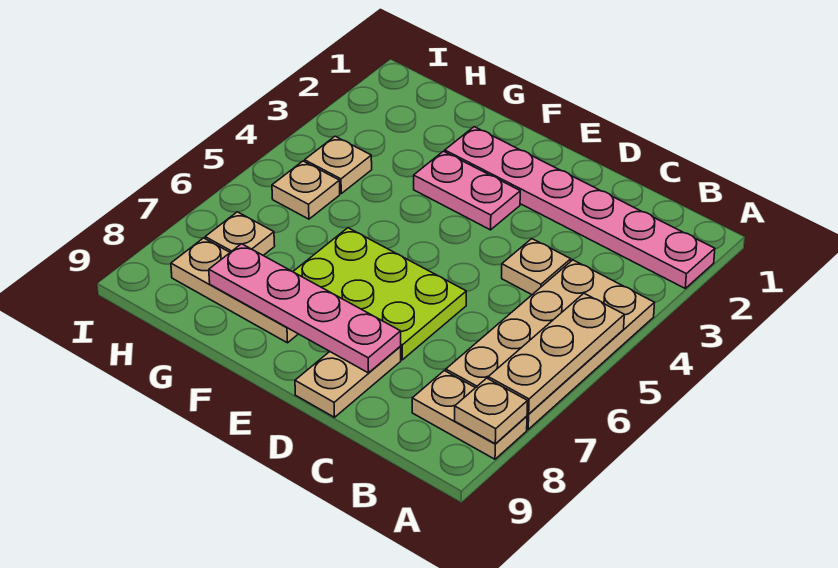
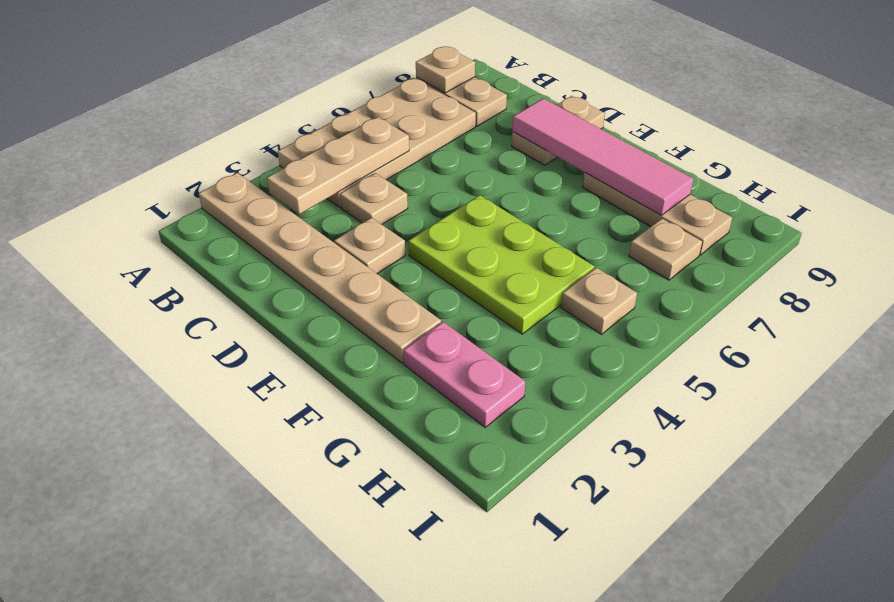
pink 1x6 plate [444,127,715,288] -> tan 1x6 plate [199,173,441,363]
tan 1x3 plate [488,293,624,414] -> tan 1x3 plate moved to [267,117,409,214]
lime 2x3 plate [293,228,466,360] -> lime 2x3 plate moved to [408,195,594,334]
pink 1x4 plate [209,244,401,373] -> pink 1x4 tile [513,98,693,215]
pink 1x2 plate [414,151,520,230] -> pink 1x2 plate moved to [403,322,525,427]
tan 1x1 plate [304,136,372,193] -> tan 1x1 plate moved to [334,218,405,274]

